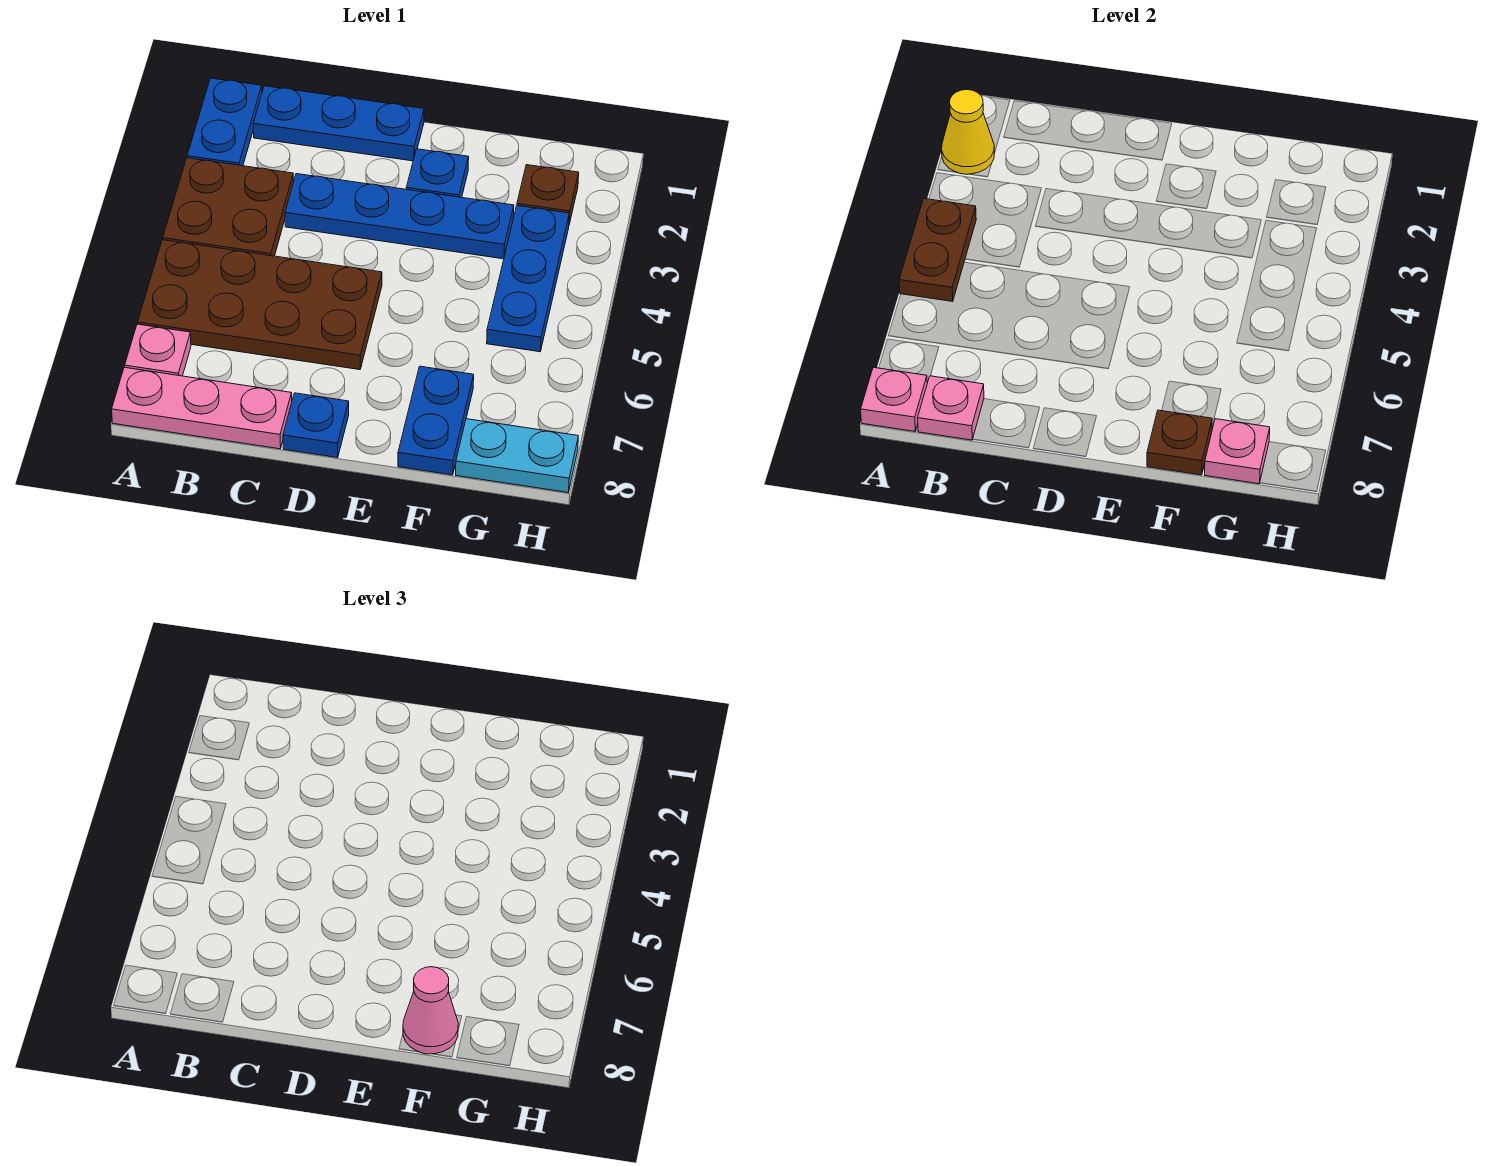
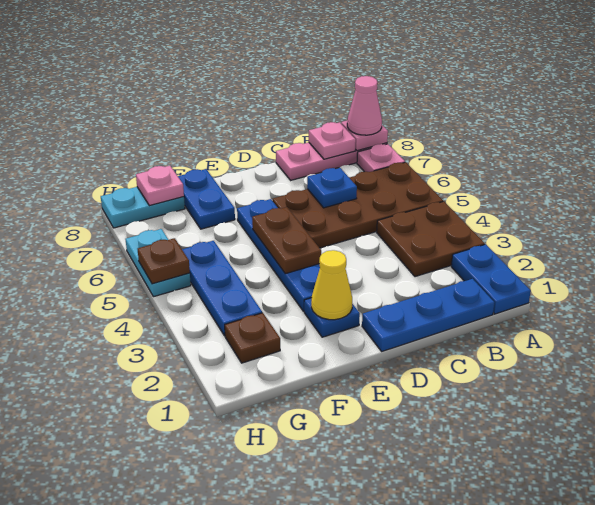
yellow 1x1 cone [942,90,994,174] -> yellow 1x1 cone moved to [311,250,352,320]
brown 1x2 plate [899,199,976,301] -> brown 1x2 plate moved to [252,207,321,274]
blue 1x4 plate [285,174,514,259] -> blue 1x4 plate turned to [237,199,320,311]
blue 1x1 plate [283,393,349,458] -> blue 1x1 plate moved to [307,168,357,208]
brown 1x1 plate [1147,410,1212,475] -> brown 1x1 plate moved to [138,238,190,284]
pink 1x1 cone [403,967,458,1054] -> pink 1x1 cone moved to [347,76,382,135]
none -> cyan 1x2 plate [125,229,191,297]

